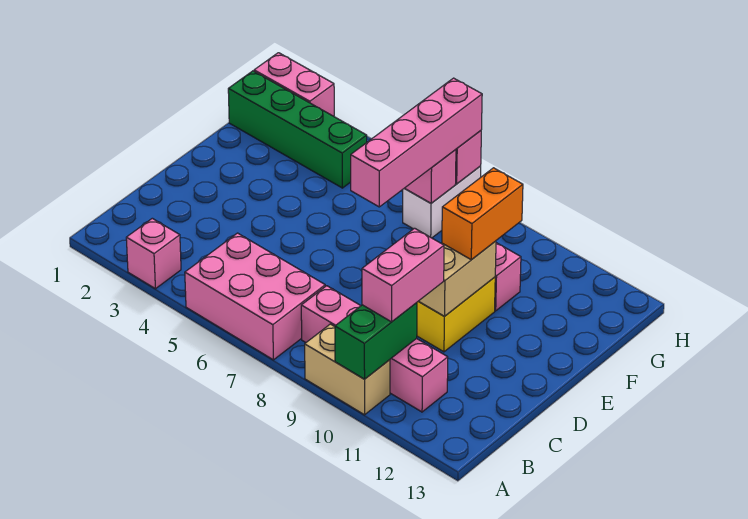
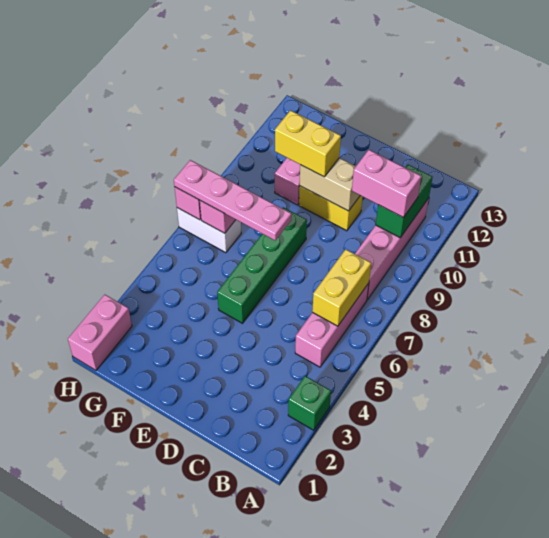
pink 1x1 brick [126,218,181,289] -> green 1x1 brick [288,376,331,430]
pink 2x3 brick [185,233,325,360] -> pink 1x3 brick [295,283,369,367]
tan 1x2 brick [305,324,390,415] -> none
green 1x2 brick [335,303,417,379] -> green 1x2 brick turned to [376,164,433,238]
none -> yellow 1x2 brick [312,249,371,326]
pink 1x4 brick [351,78,482,207] -> pink 1x4 plate [174,160,291,240]
orange 1x2 brick [442,168,523,260] -> yellow 1x2 brick [275,110,341,177]
green 1x4 brick [228,71,367,188] -> green 1x4 brick moved to [217,207,307,323]

